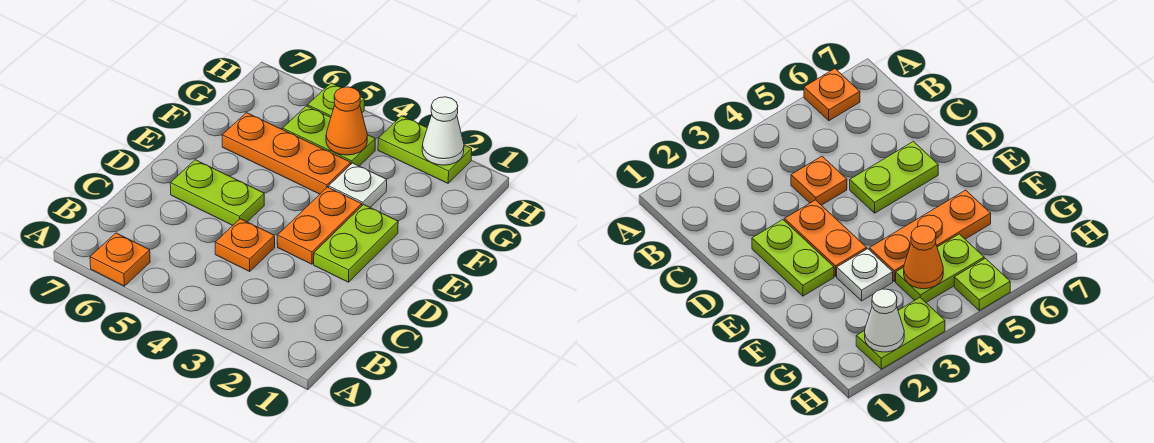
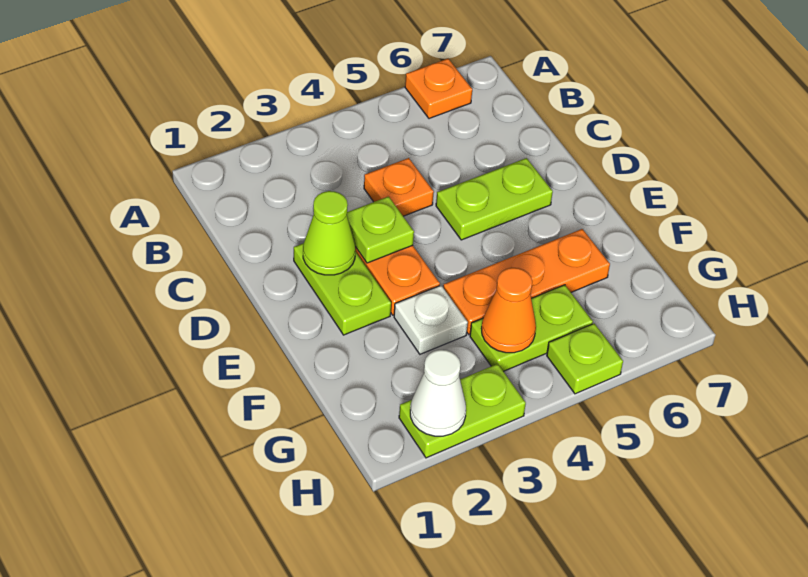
none -> lime 1x1 cone [303,191,355,275]
none -> lime 1x1 plate [347,197,414,263]

